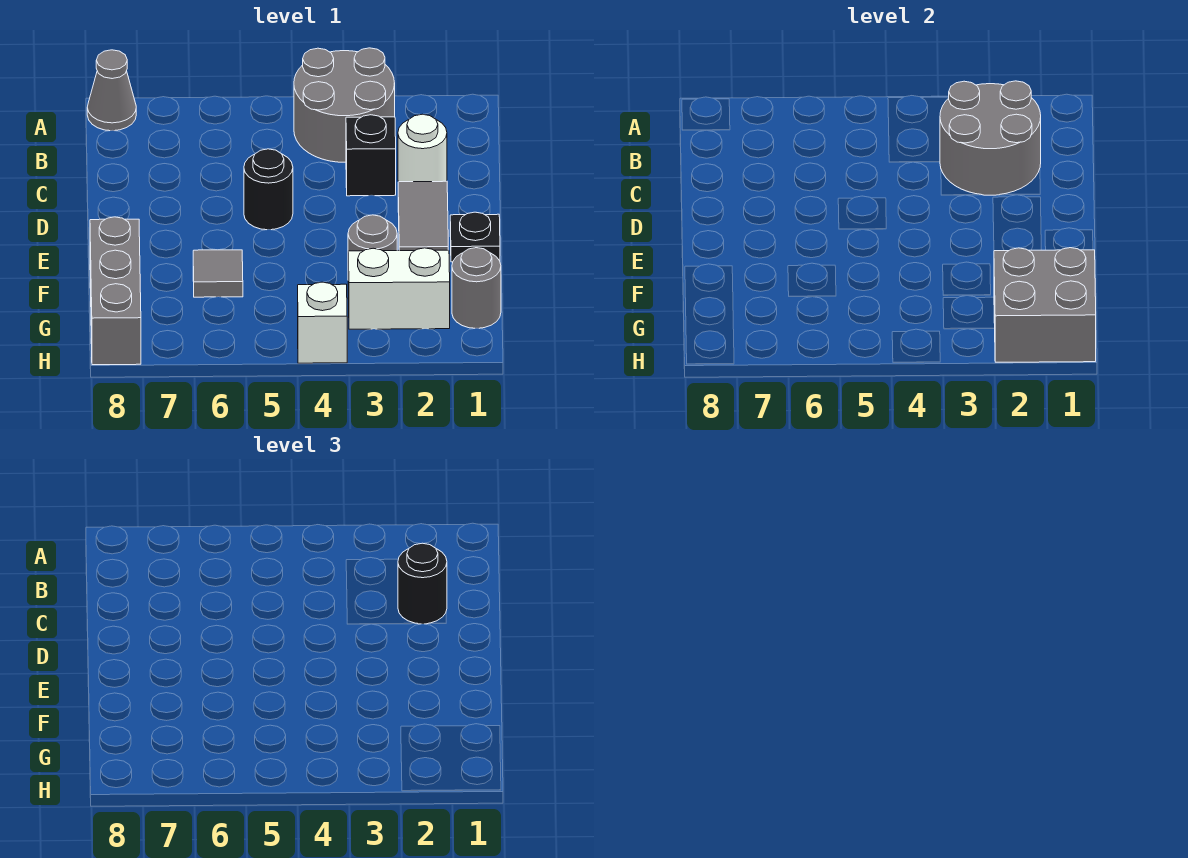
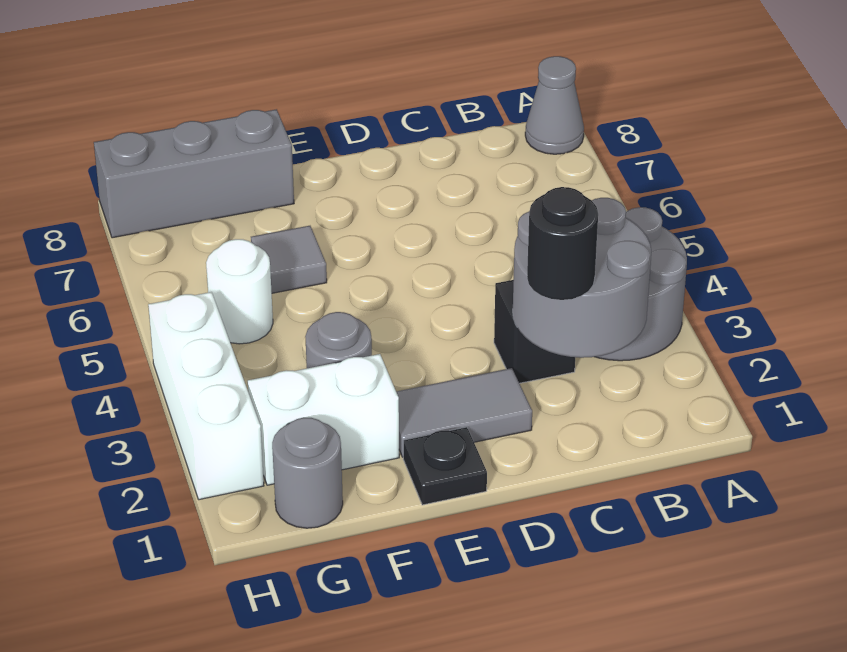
white 1x1 round brick [398,114,447,182] -> white 1x1 round brick moved to [206,239,273,344]
black 1x1 round brick [244,149,293,230] -> none
grey 2x2 brick [994,248,1096,362] -> none
white 1x2 brick [348,248,450,329] -> white 1x2 brick turned to [248,354,399,485]
white 1x1 brick [298,282,347,363] -> white 1x3 brick [148,292,264,500]

